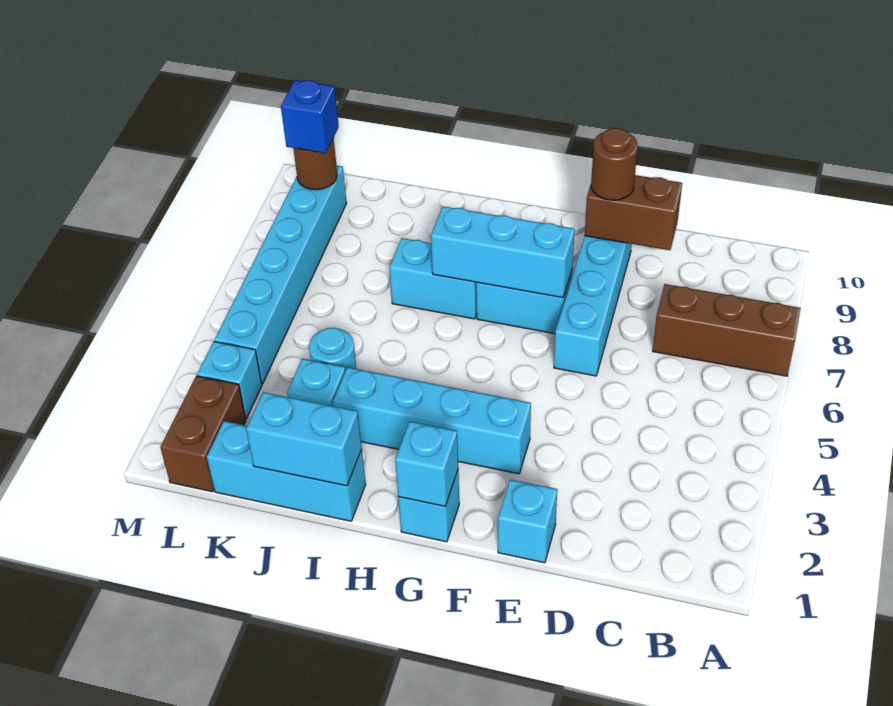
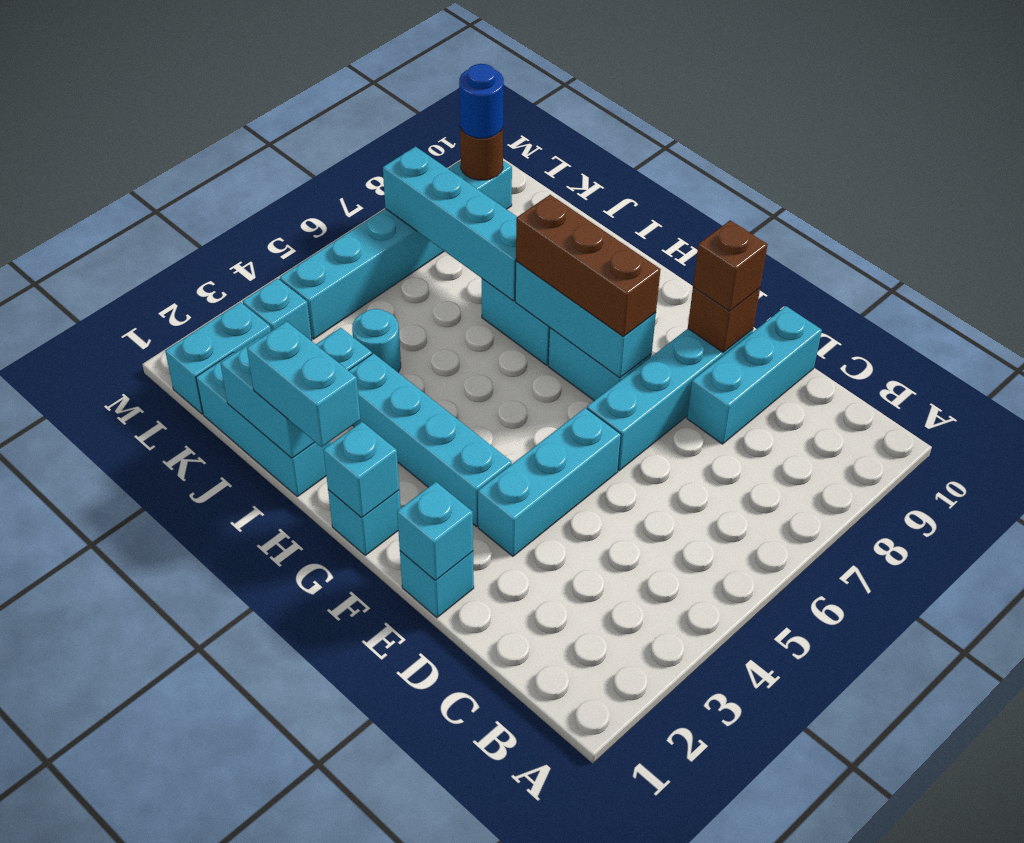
brown 1x3 brick [653,284,801,376] -> brown 1x3 brick moved to [516,195,661,337]
none -> cyan 1x3 brick [687,306,822,444]
brown 1x2 brick [585,175,682,250] -> brown 1x1 brick [688,287,760,352]
none -> cyan 1x1 brick [397,482,473,580]
none -> cyan 1x3 brick [478,408,621,556]
brown 1x1 round brick [591,128,638,200] -> brown 1x1 brick [693,220,768,311]
none -> cyan 1x2 brick [247,321,360,447]
none -> cyan 1x4 brick [383,147,517,301]
brown 1x2 brick [160,376,246,492] -> cyan 1x2 brick [165,302,271,414]
blue 1x1 brick [281,80,339,153] -> blue 1x1 round brick [459,64,504,138]

